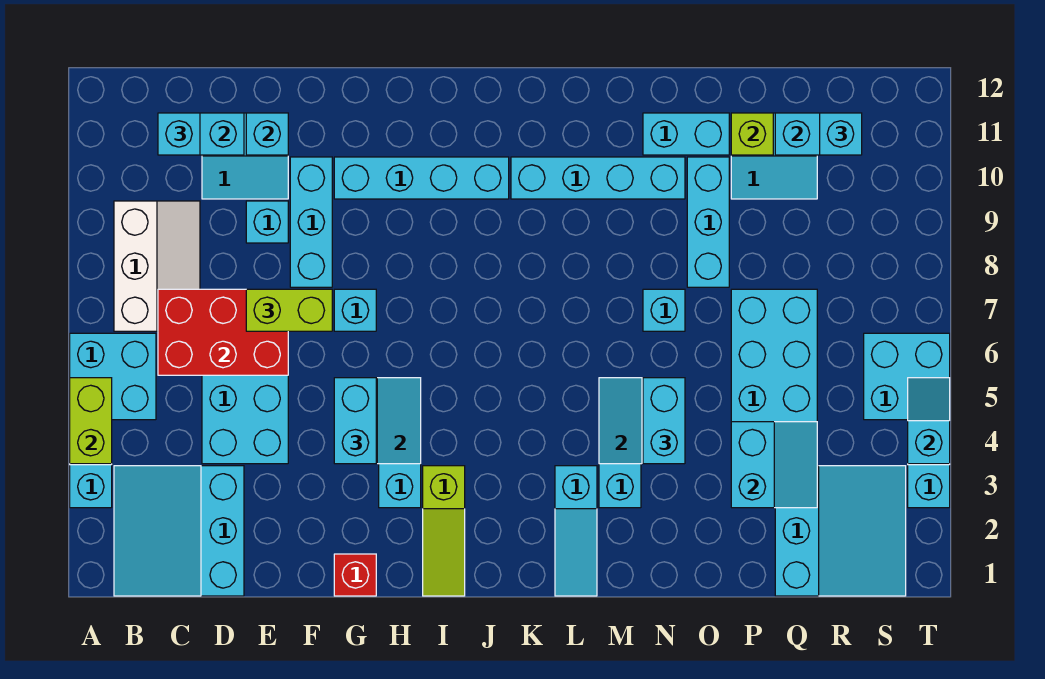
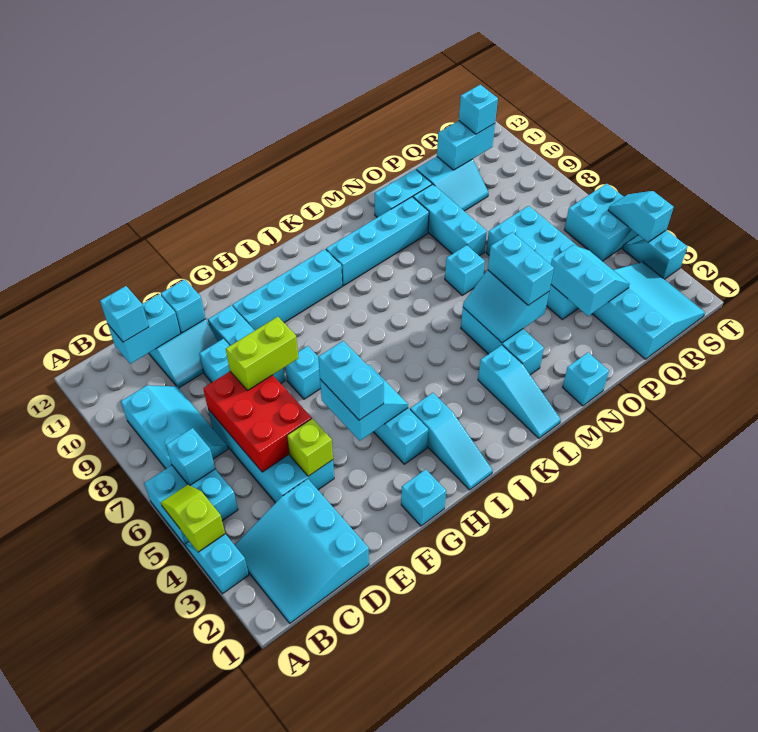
lime 1x2 brick [70,378,112,464] -> lime 1x2 slope [161,485,225,552]
none -> cyan 1x1 brick [166,428,215,486]
white 2x3 slope [114,201,200,331] -> cyan 2x3 slope [121,385,228,469]
red 2x3 brick [158,289,288,375] -> red 2x3 brick turned to [203,372,312,472]
red 1x1 brick [334,554,376,596] -> cyan 1x1 brick [401,469,446,526]
lime 1x3 slope [423,466,465,596] -> cyan 1x3 slope [410,393,493,490]
none -> cyan 1x1 brick [563,352,609,406]
lime 1x1 brick [731,113,773,155] -> lime 1x1 brick moved to [287,419,333,476]

